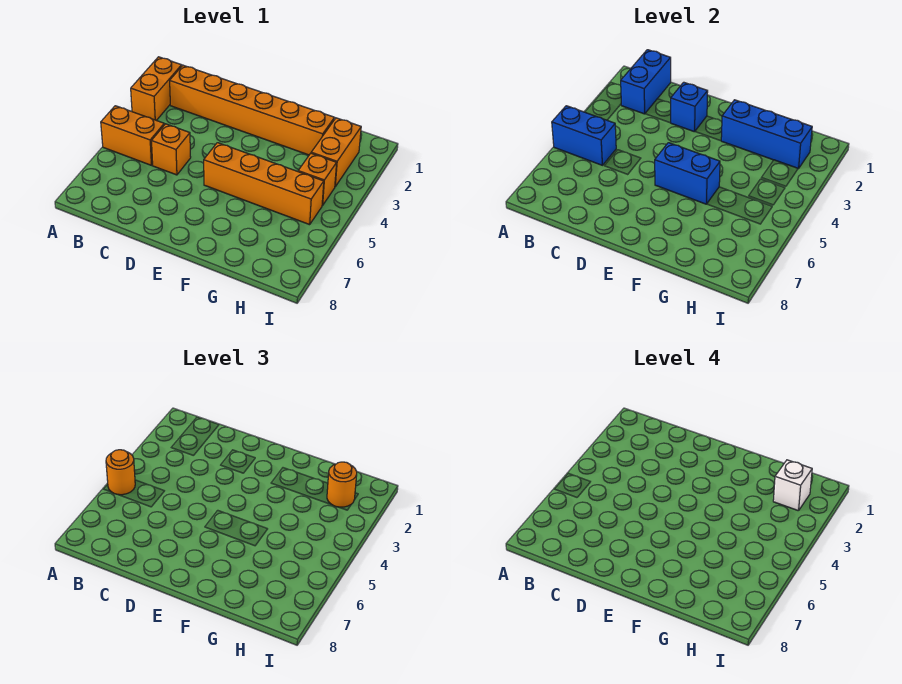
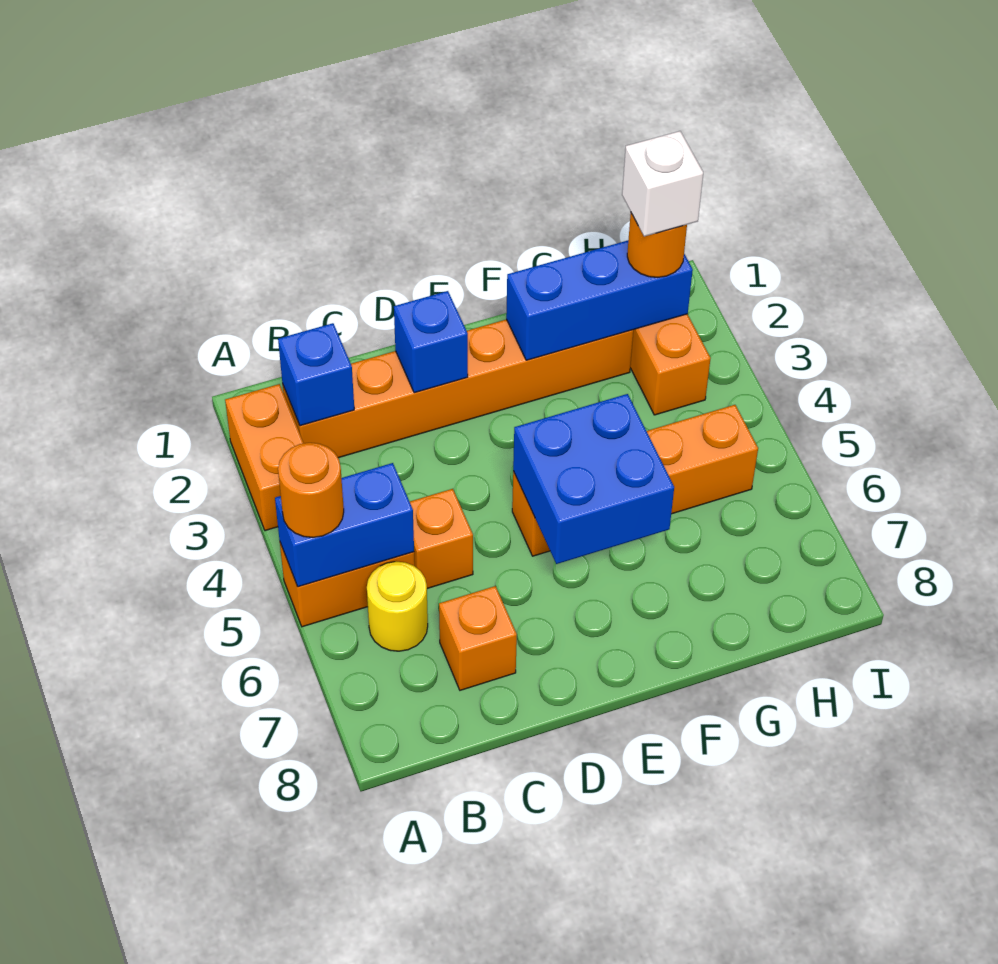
blue 1x2 brick [621,50,671,114] -> blue 1x1 brick [278,323,354,426]
none -> yellow 1x1 round brick [367,562,428,651]
blue 1x2 brick [655,143,720,204] -> blue 2x2 brick [513,394,674,564]
orange 1x1 brick [298,153,337,205] -> orange 1x1 brick moved to [439,586,517,690]

